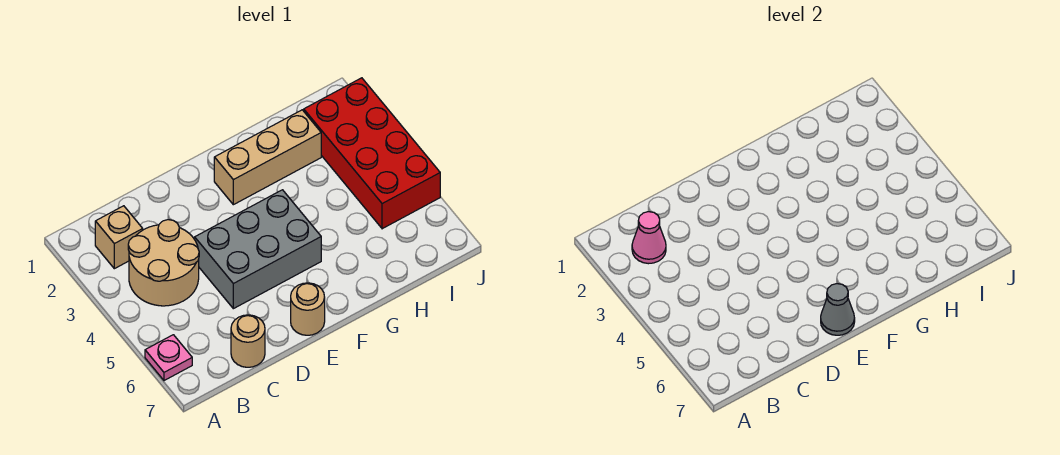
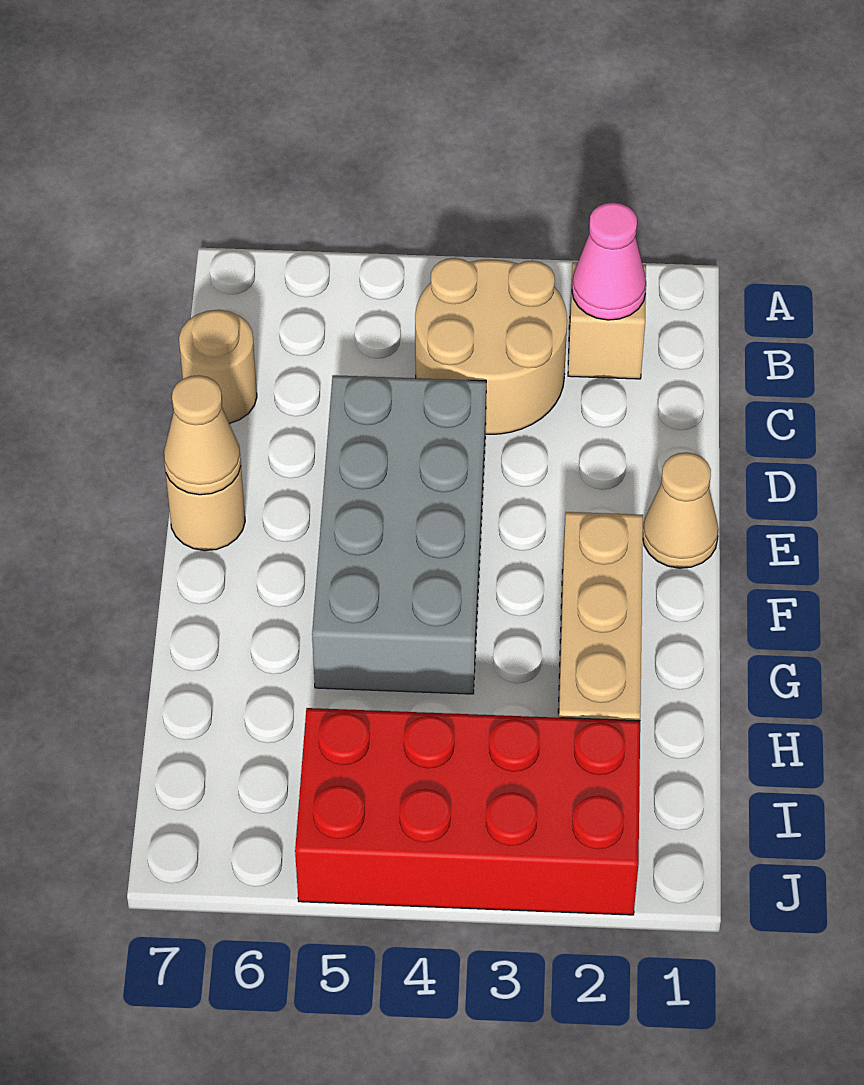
pink 1x1 plate [145,335,192,381] -> none
grey 2x3 brick [195,190,321,309] -> grey 2x4 brick [312,375,486,694]
none -> tan 1x1 cone [643,452,719,568]
grey 1x1 cone [821,284,855,335] -> tan 1x1 cone [164,375,241,495]

